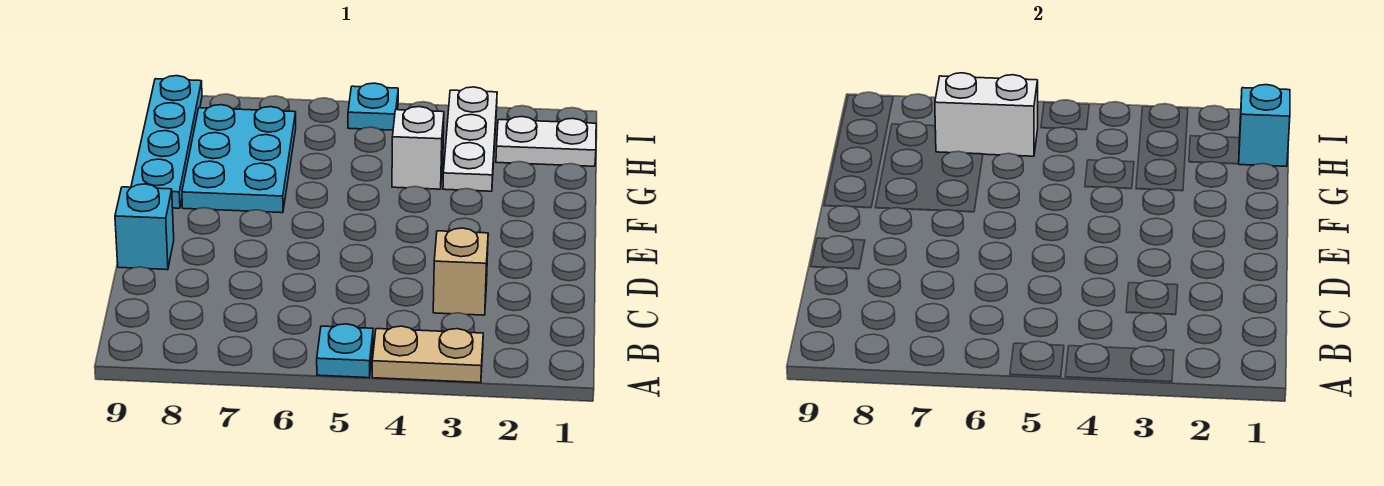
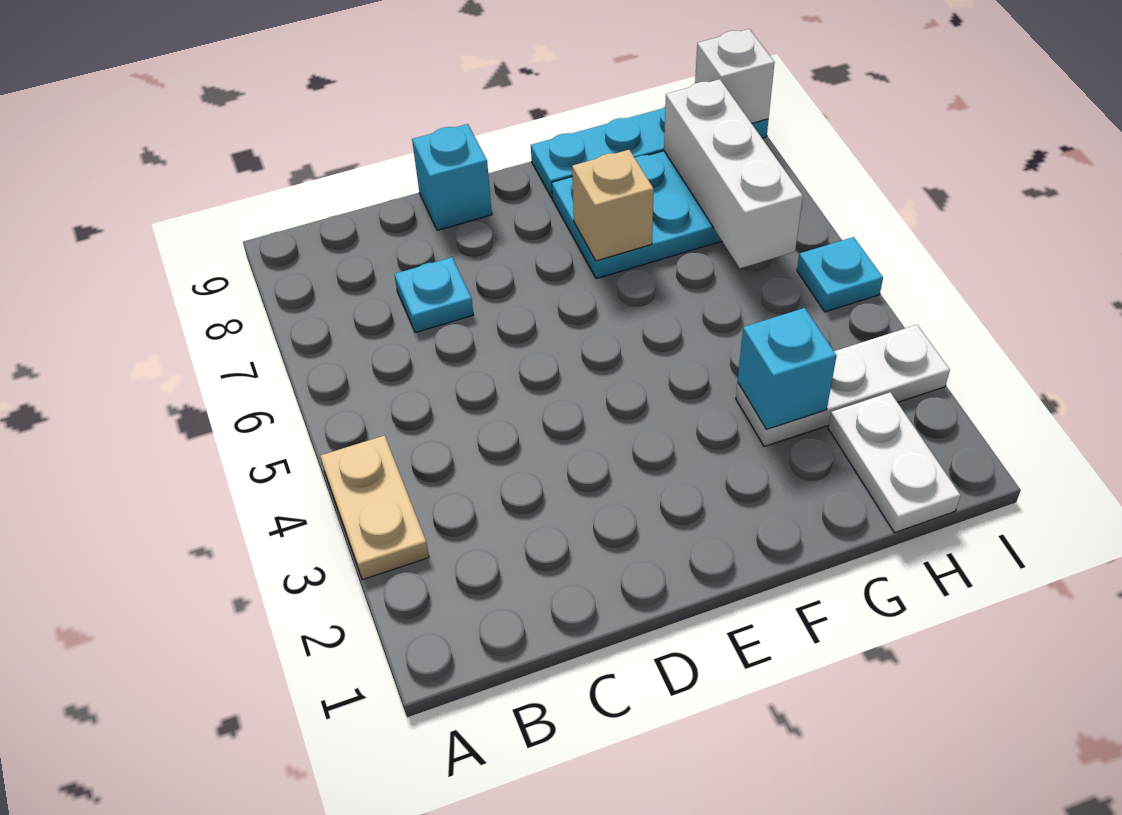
cyan 1x1 plate [317,324,373,378] -> cyan 1x1 plate moved to [394,257,473,333]
tan 1x1 brick [433,228,488,315] -> tan 1x1 brick moved to [572,150,654,261]
white 1x1 brick [392,107,444,189] -> white 1x1 brick moved to [695,29,775,123]
cyan 1x1 brick [1239,85,1290,166] -> cyan 1x1 brick moved to [738,308,836,429]
white 1x2 brick [935,73,1038,156] -> white 1x3 brick [664,79,803,268]

